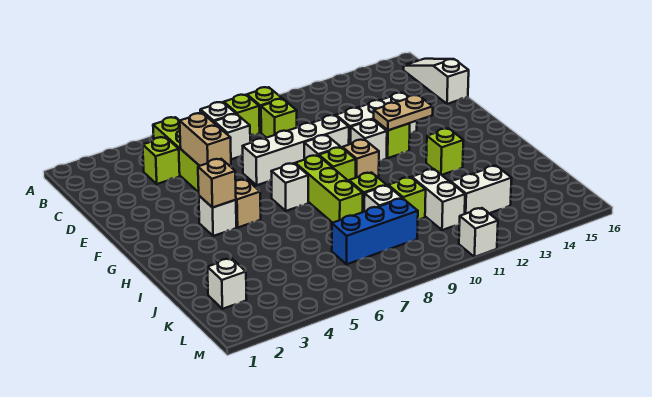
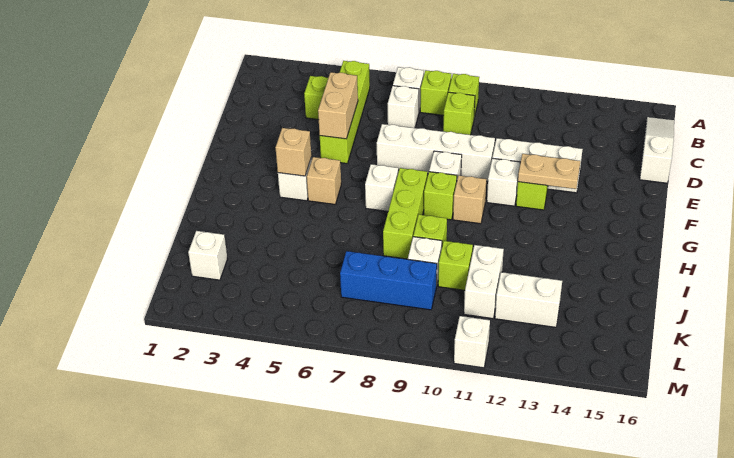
lime 1x1 brick [426,129,463,175] -> none

